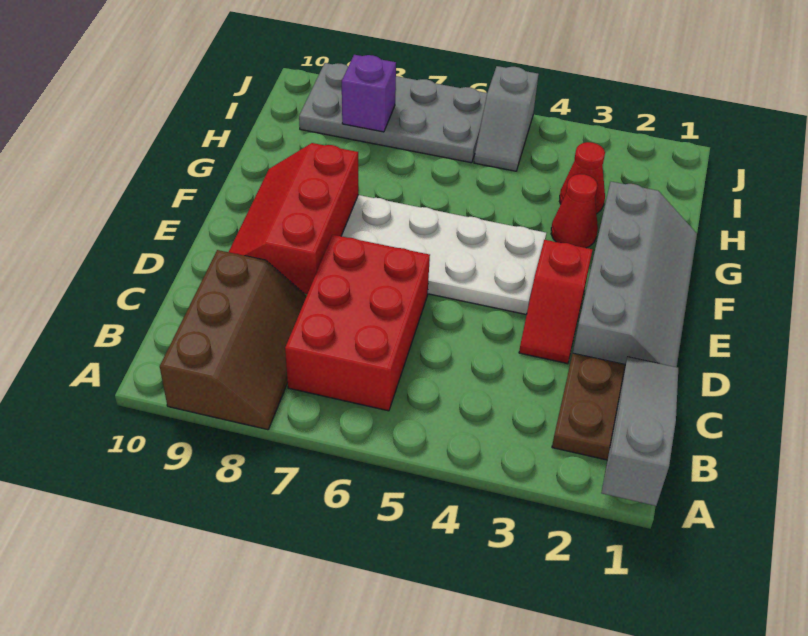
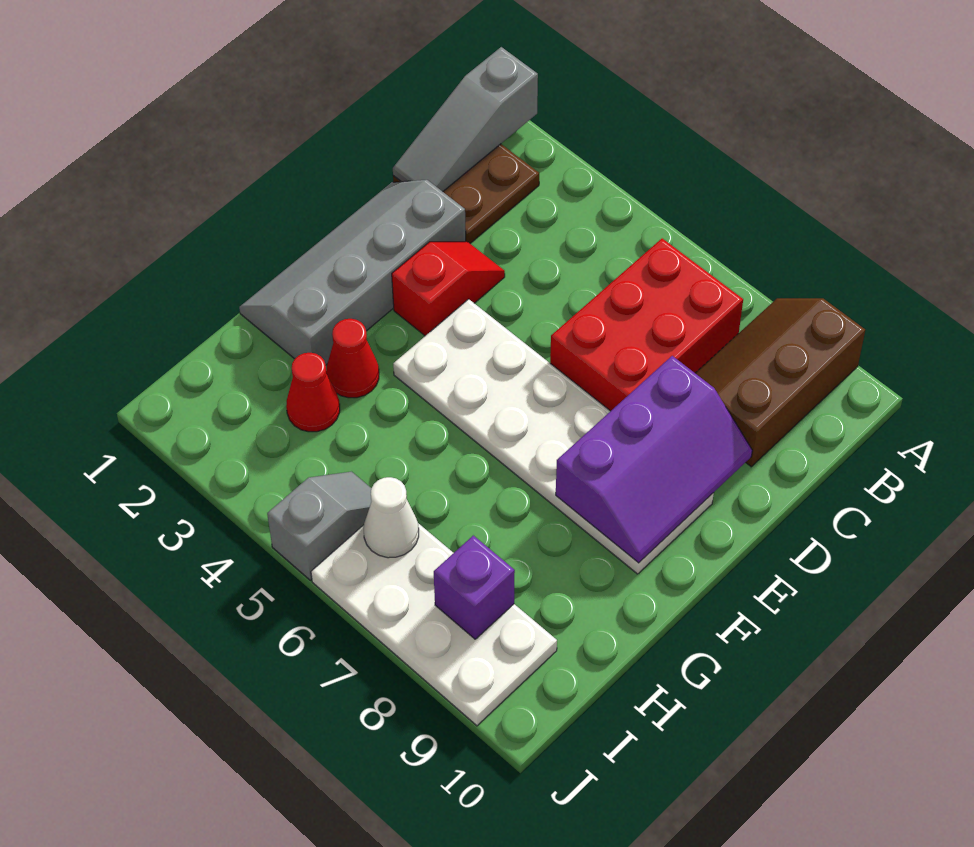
red 2x3 slope [229,143,358,294] -> purple 2x3 slope [556,356,752,563]
grey 2x4 plate [299,63,487,163] -> white 2x4 plate [311,523,557,726]
none -> white 1x1 cone [364,477,419,558]

